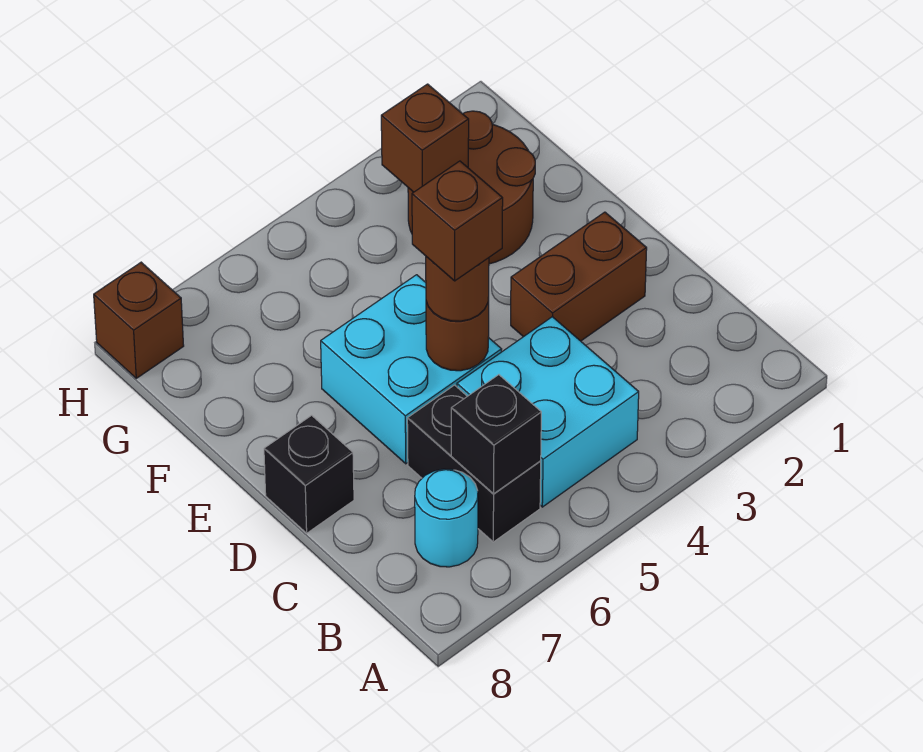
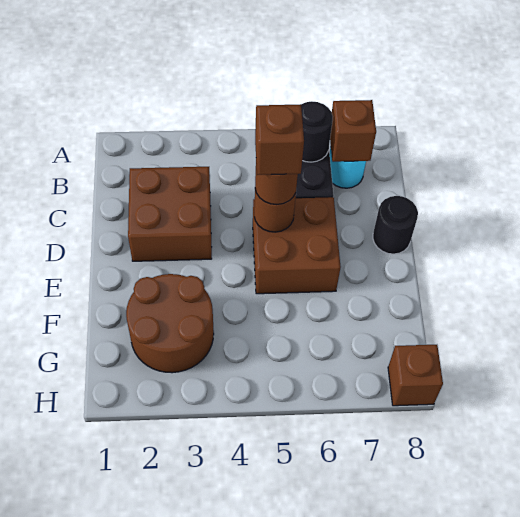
cyan 2x2 brick [457,317,639,507] -> none
black 1x1 brick [451,375,541,494] -> black 1x1 round brick [301,101,333,162]
brown 1x2 brick [511,212,647,341] -> brown 2x2 brick [128,167,212,261]
cyan 2x2 brick [321,275,502,464] -> brown 2x2 brick [253,197,341,294]
black 1x1 brick [264,415,354,533] -> black 1x1 round brick [373,196,418,254]
brown 1x1 brick [381,84,469,192] -> brown 1x1 brick moved to [330,100,376,162]

